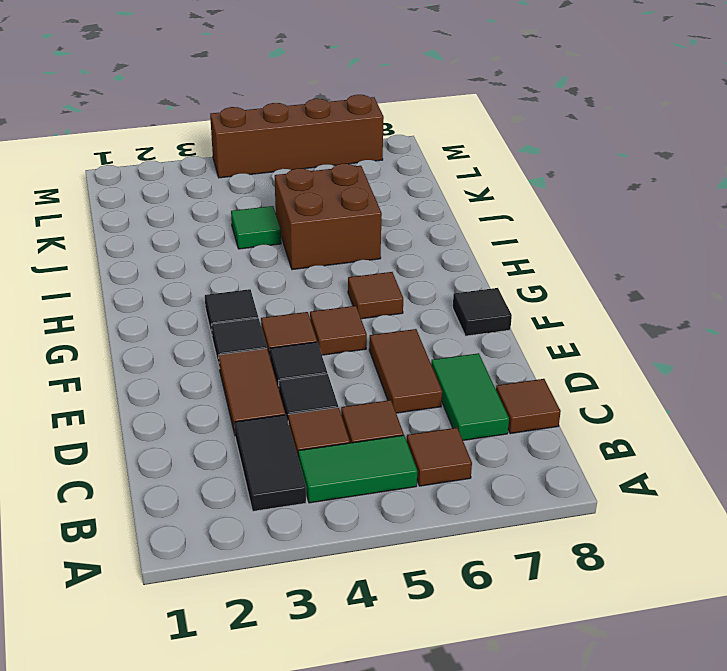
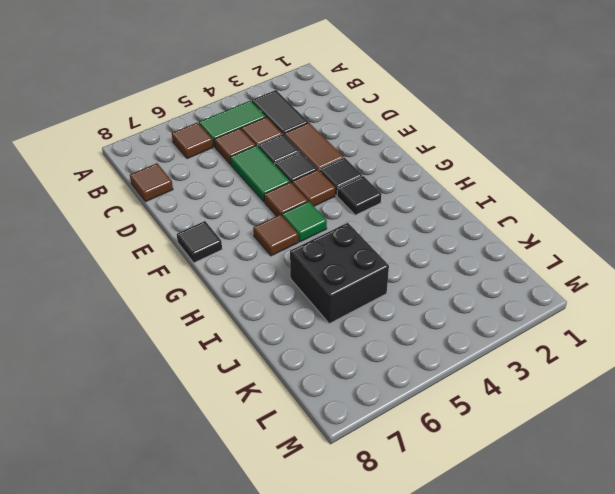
green 1x2 tile [431,353,509,440] -> green 1x2 tile moved to [230,146,290,202]
brown 1x2 tile [369,329,442,413] -> none
brown 2x2 brick [275,164,382,270] -> black 2x2 brick [290,223,389,323]
green 1x1 tile [231,206,281,249] -> green 1x1 tile moved to [282,201,327,242]
brown 1x4 brick [210,95,384,178] -> none

